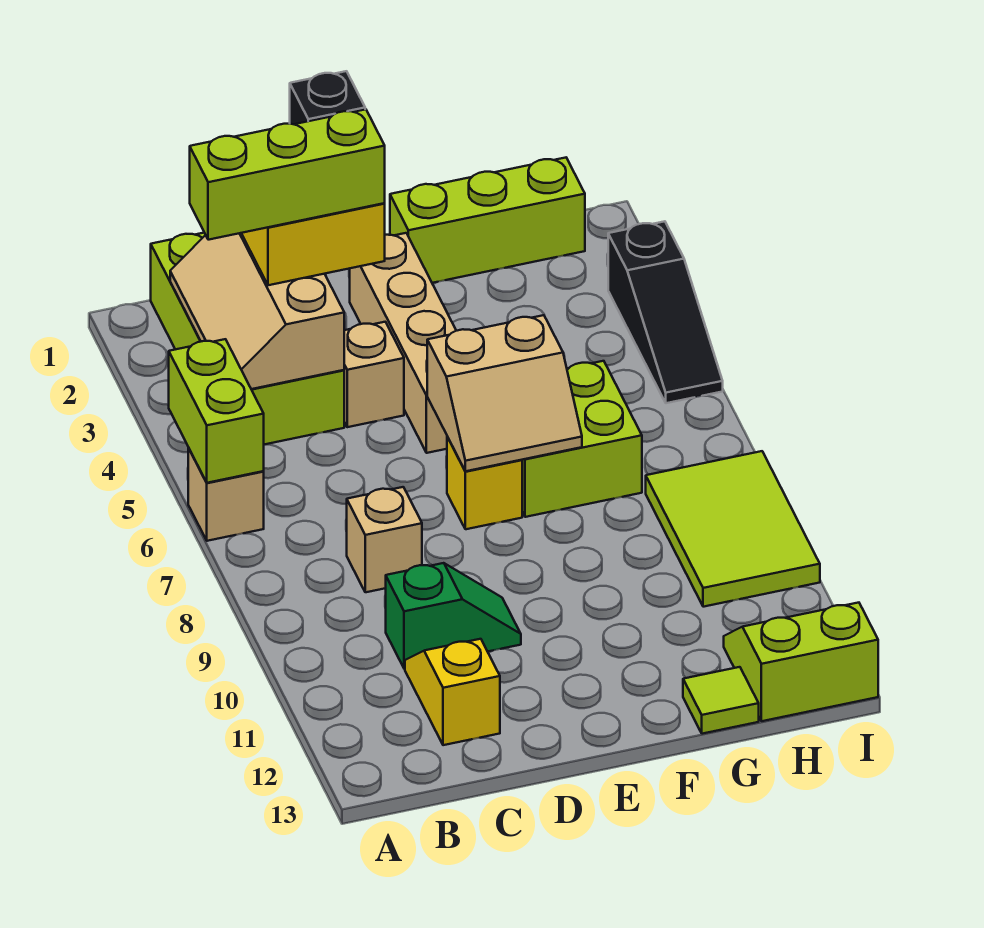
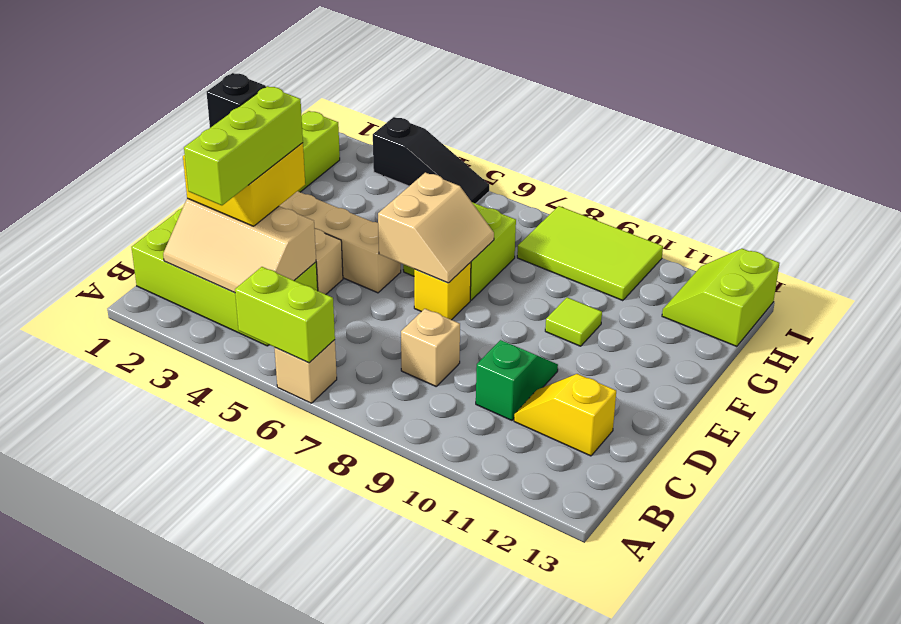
lime 1x1 tile [683,667,759,734] -> lime 1x1 tile moved to [545,297,602,346]

